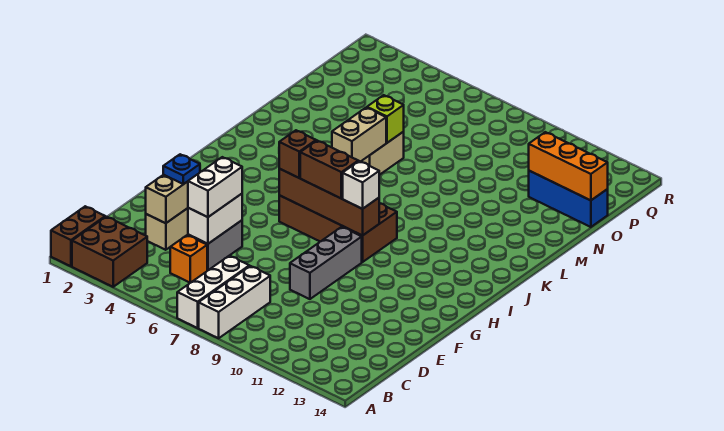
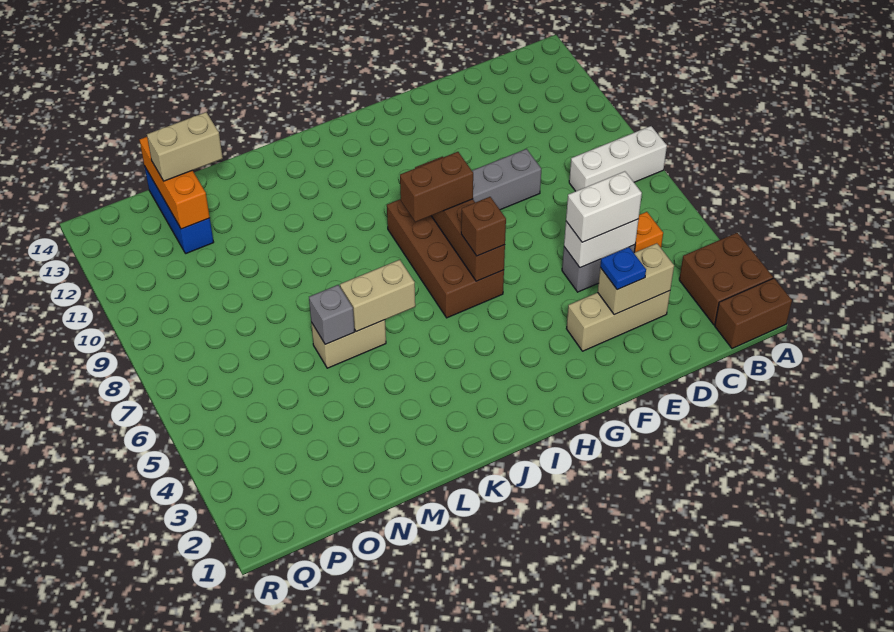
white 1x3 brick [177,256,249,328] -> none
brown 1x2 brick [300,141,358,198] -> brown 1x2 brick turned to [400,152,473,222]
white 1x1 brick [343,161,379,209] -> none
lime 1x1 brick [367,95,404,143] -> grey 1x1 brick [309,285,354,344]
none -> tan 1x2 brick [147,112,223,181]

